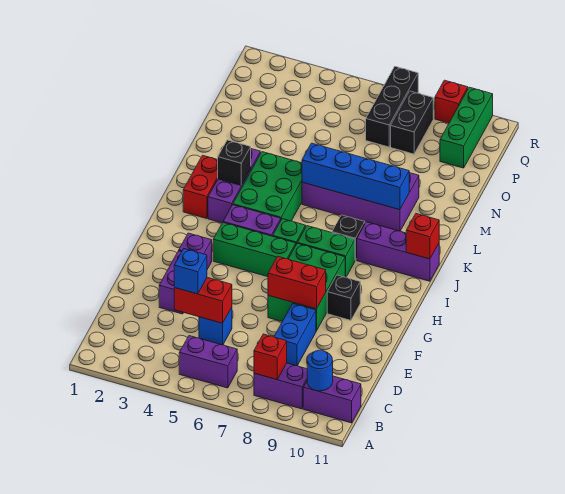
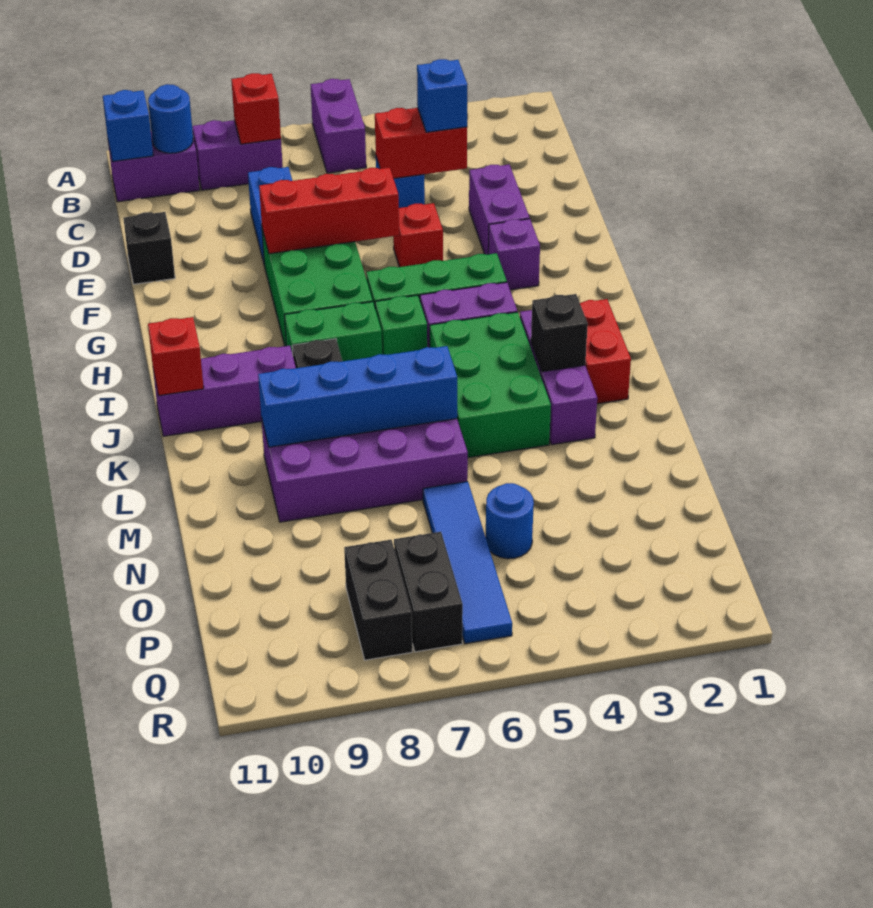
purple 1x2 brick [179,336,237,388] -> purple 1x2 brick turned to [311,79,366,173]
none -> blue 1x1 brick [103,90,153,162]
red 1x2 brick [268,256,326,309] -> red 1x3 brick [259,168,399,254]
black 1x1 brick [327,275,360,320] -> black 1x1 brick moved to [124,212,175,284]
none -> blue 1x4 tile [423,481,512,644]
none -> blue 1x1 round brick [486,483,534,559]
black 1x3 brick [366,66,418,147] -> black 1x2 brick [394,532,463,652]
green 1x3 brick [440,87,493,168] -> none
red 1x1 brick [435,80,468,123] -> red 1x1 brick moved to [393,203,443,267]

